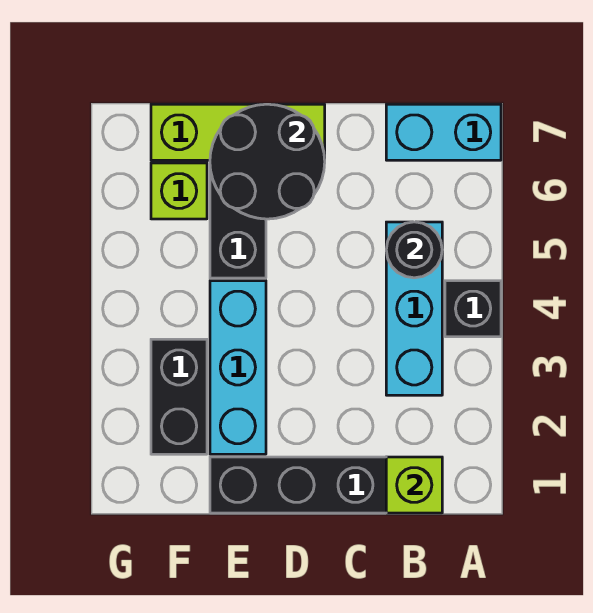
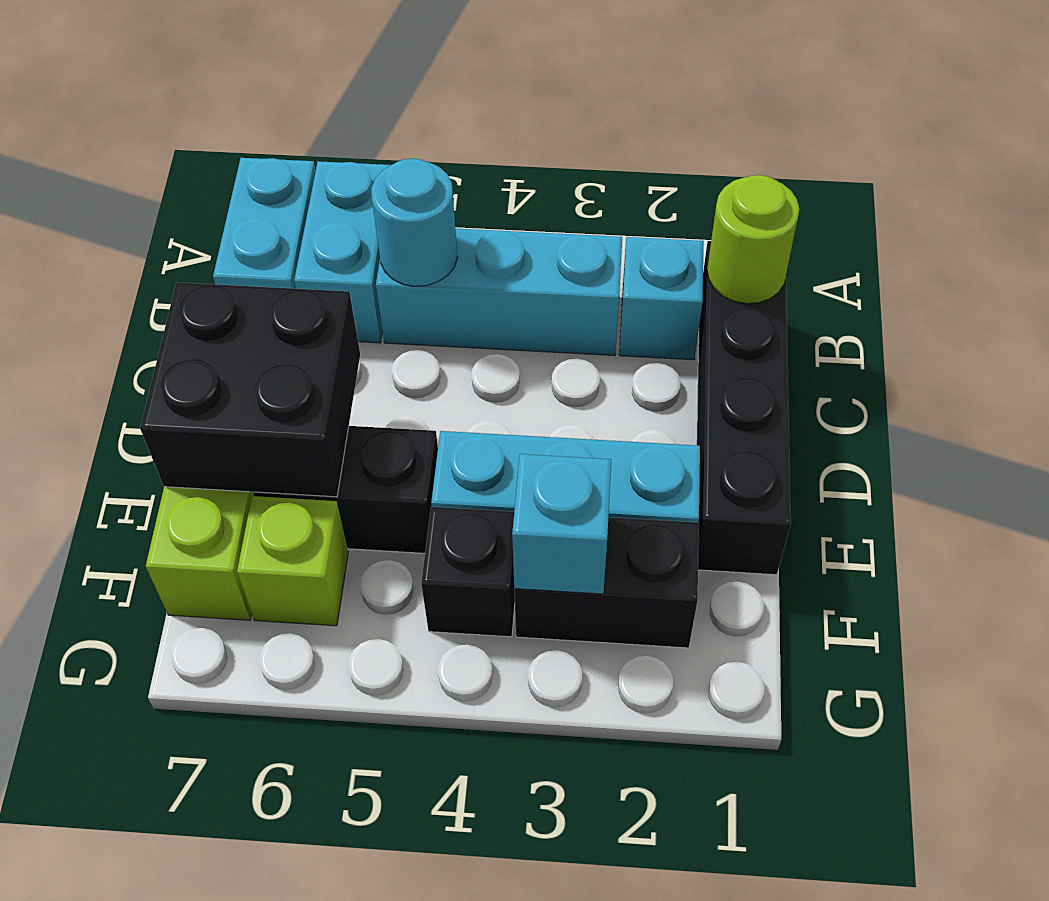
black 1x1 brick [445,281,501,337] -> black 1x1 brick moved to [421,507,515,637]
none -> cyan 1x2 brick [294,161,390,343]
lime 1x1 brick [386,457,442,513] -> lime 1x1 round brick [707,175,799,304]
none -> cyan 1x1 brick [619,237,704,360]
black 1x1 round brick [386,222,442,278] -> cyan 1x1 round brick [371,159,458,286]
black 2x2 round brick [210,104,325,219] -> black 2x2 brick [140,282,360,497]
none -> cyan 1x1 brick [512,454,611,594]

